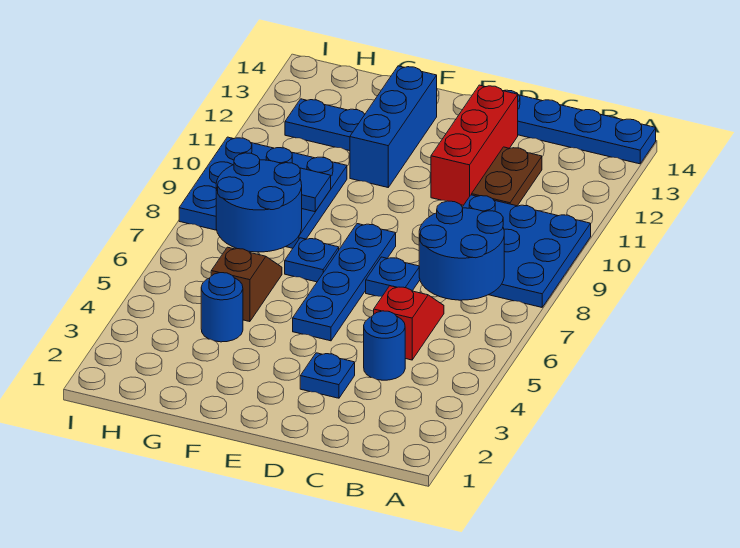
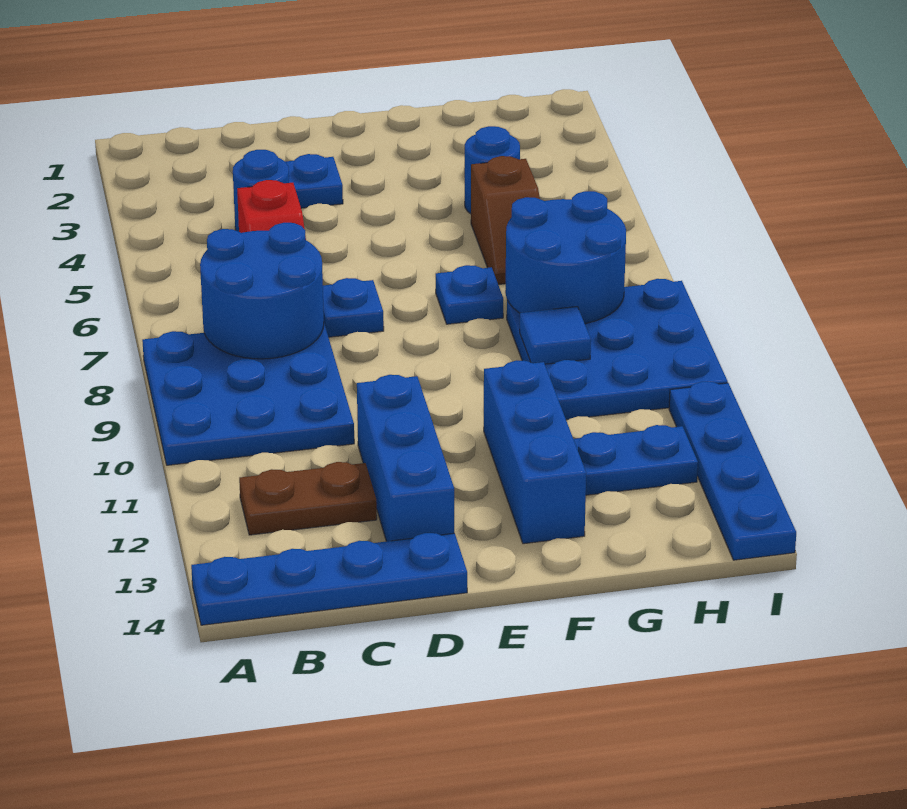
brown 1x2 plate [472,147,542,206] -> brown 1x2 plate turned to [239,462,377,535]
red 1x3 brick [431,85,518,205] -> blue 1x3 brick [357,375,454,541]
blue 1x4 plate [293,224,396,341] -> blue 1x4 plate moved to [669,382,796,560]

